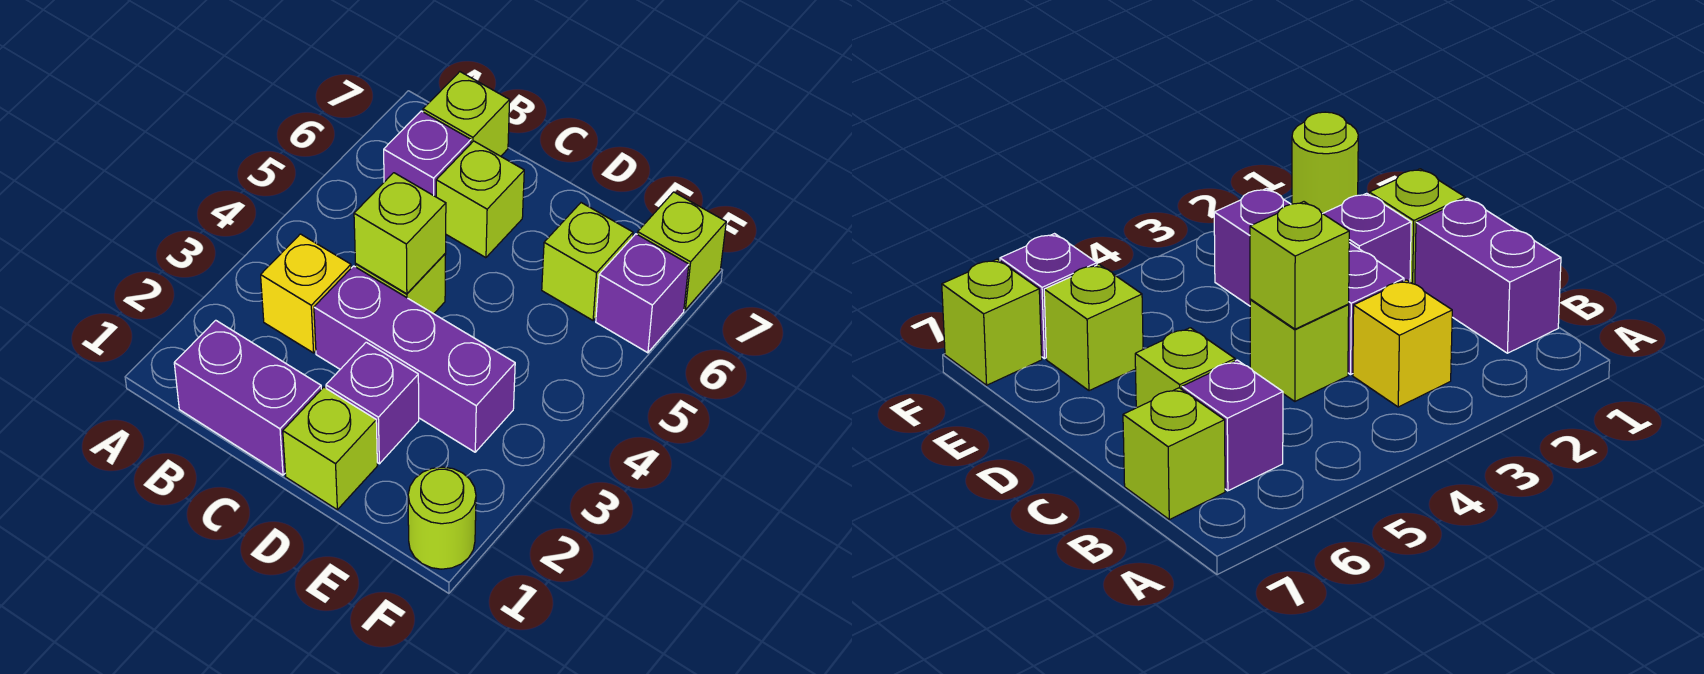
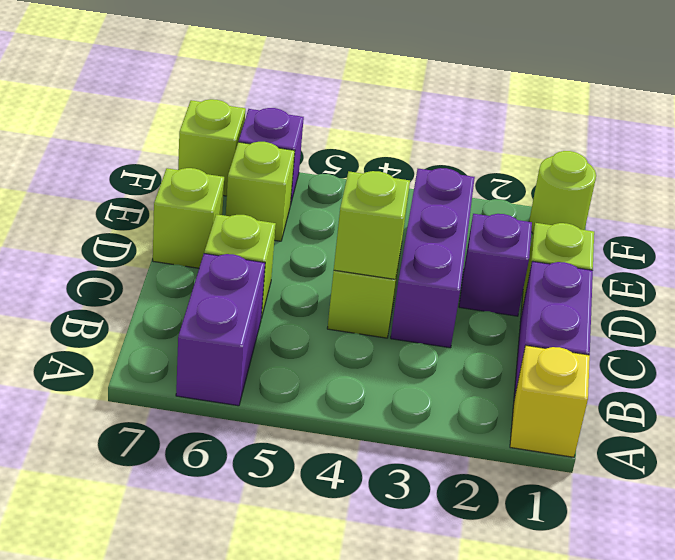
yellow 1x1 brick [261,234,351,353] -> yellow 1x1 brick moved to [510,345,590,457]
purple 1x1 brick [384,111,471,197] -> purple 1x2 brick [176,254,265,406]
lime 1x1 brick [423,72,510,156] -> lime 1x1 brick moved to [153,168,224,268]

